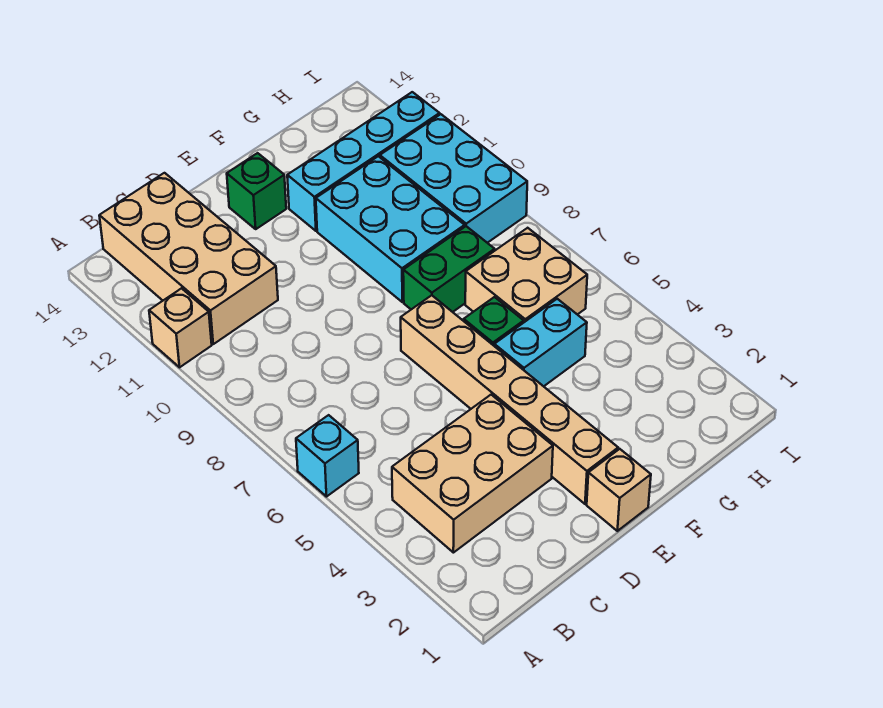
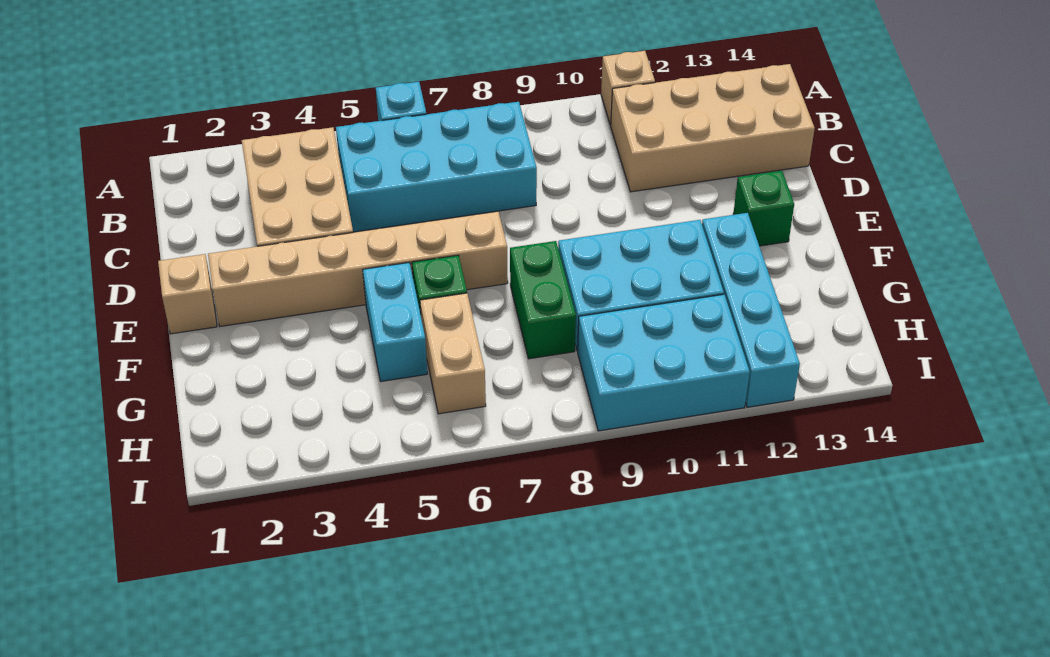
none -> cyan 2x4 brick [336,102,537,232]
tan 2x2 brick [465,228,587,322] -> tan 1x2 brick [420,293,486,414]

